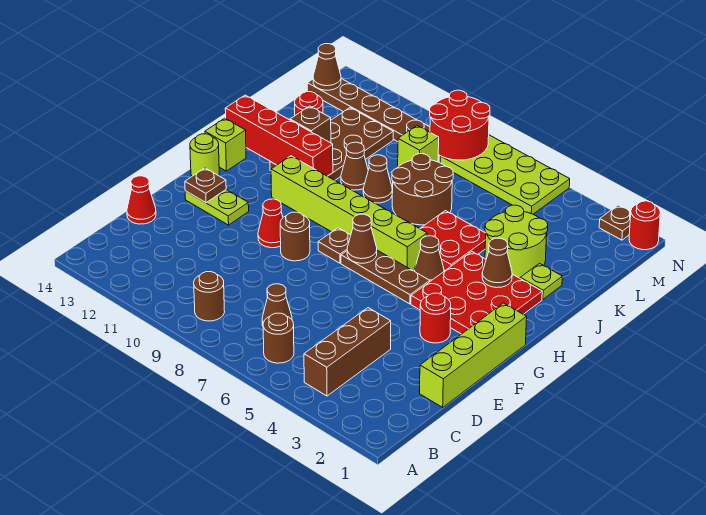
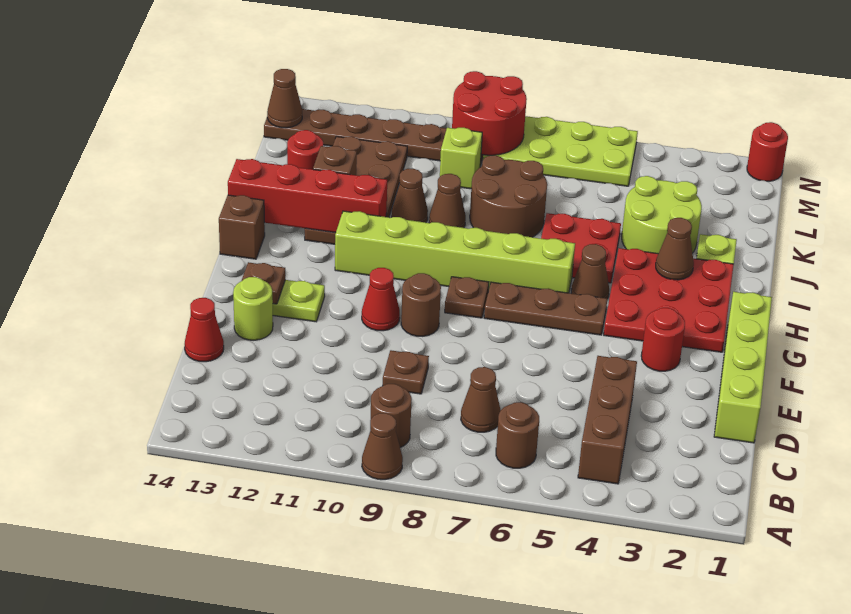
brown 1x1 cone [347,214,377,263] -> brown 1x1 cone moved to [362,413,403,480]
lime 1x1 round brick [190,134,219,176] -> lime 1x1 round brick moved to [233,277,273,340]
lime 1x1 brick [205,118,246,171] -> brown 1x1 brick [219,195,265,259]
brown 1x1 plate [599,205,631,240] -> brown 1x1 plate moved to [383,350,429,394]

